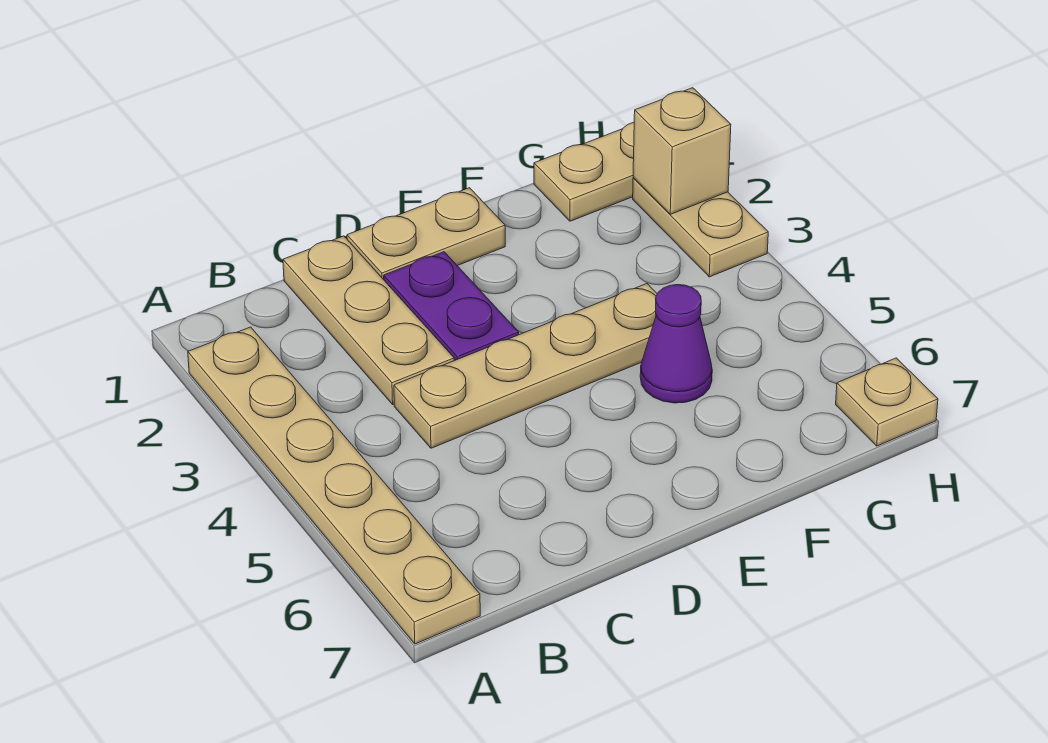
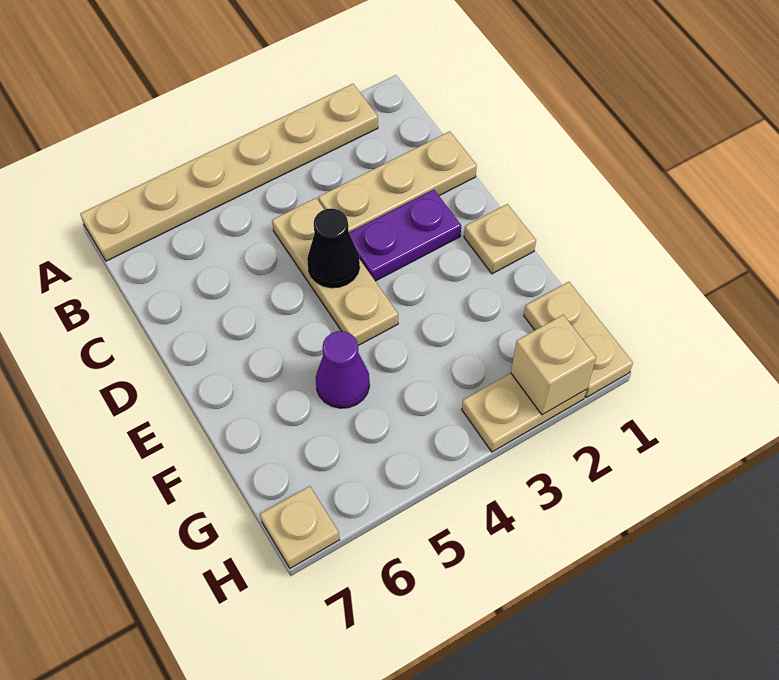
tan 1x4 plate [394,284,657,448] -> tan 1x3 plate [272,198,398,345]
tan 1x2 plate [347,188,505,280] -> tan 1x1 plate [464,204,536,274]
none -> black 1x1 cone [307,209,360,288]

